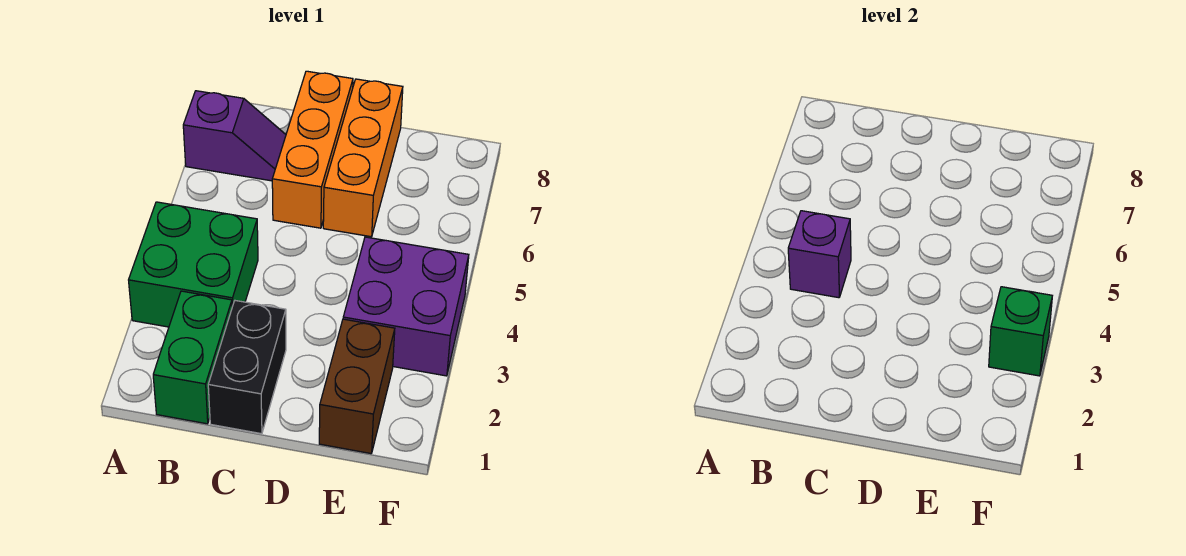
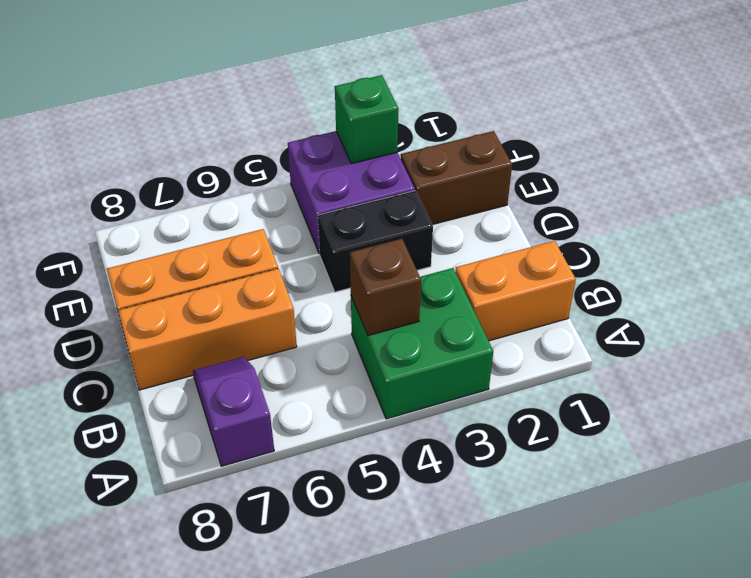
green 1x2 brick [153,291,232,424] -> orange 1x2 brick [455,241,576,341]
purple 1x1 brick [788,211,851,298] -> brown 1x1 brick [350,239,421,335]
black 1x2 brick [208,301,286,434] -> black 1x2 brick moved to [318,191,433,292]

